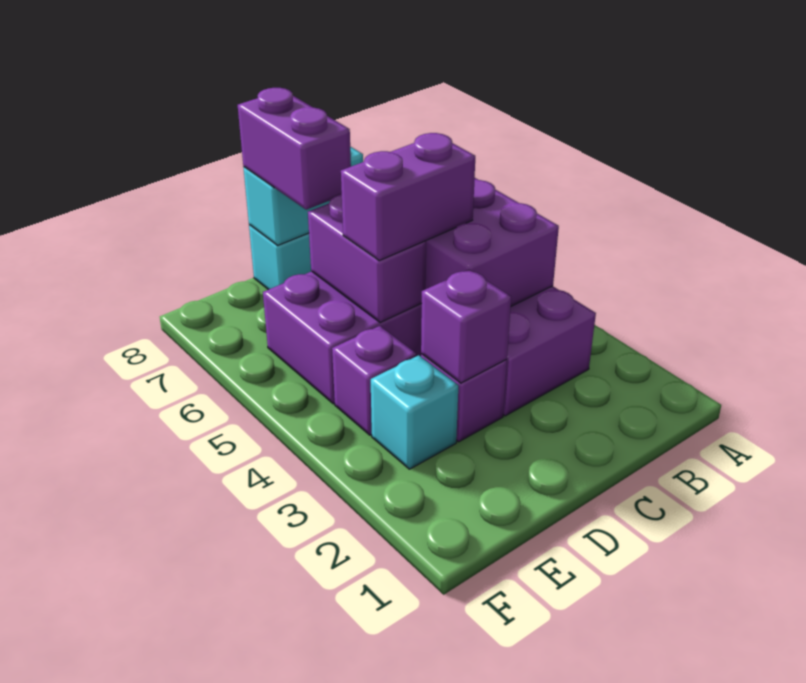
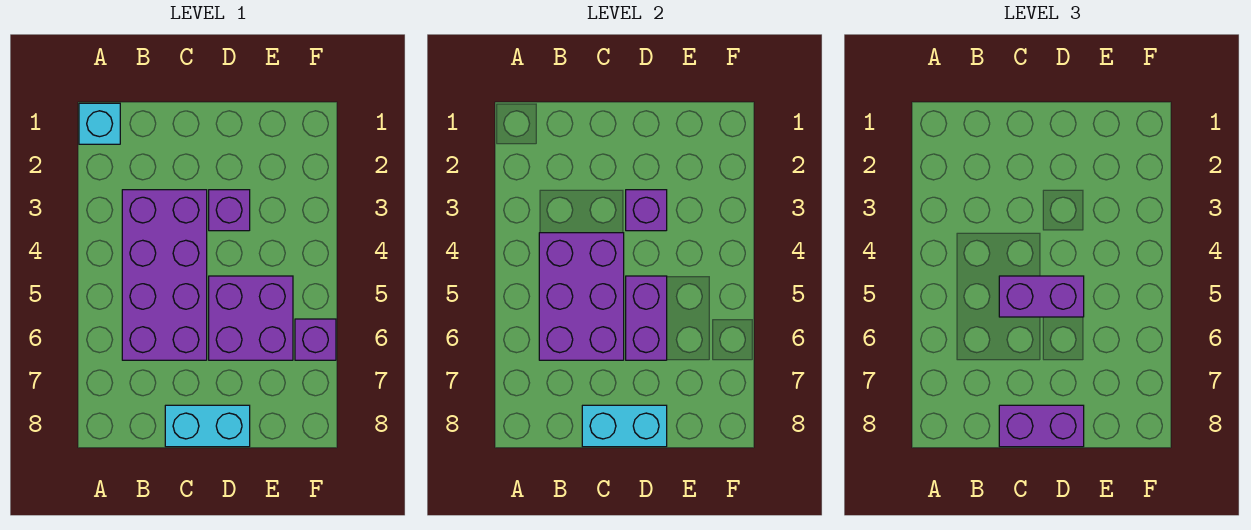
purple 1x2 brick [238,88,351,210] -> purple 1x2 brick turned to [999,405,1084,447]
cyan 1x1 brick [371,355,458,469] -> cyan 1x1 brick moved to [79,103,120,144]
purple 1x1 brick [332,326,417,435] -> purple 1x1 brick moved to [295,319,336,360]

